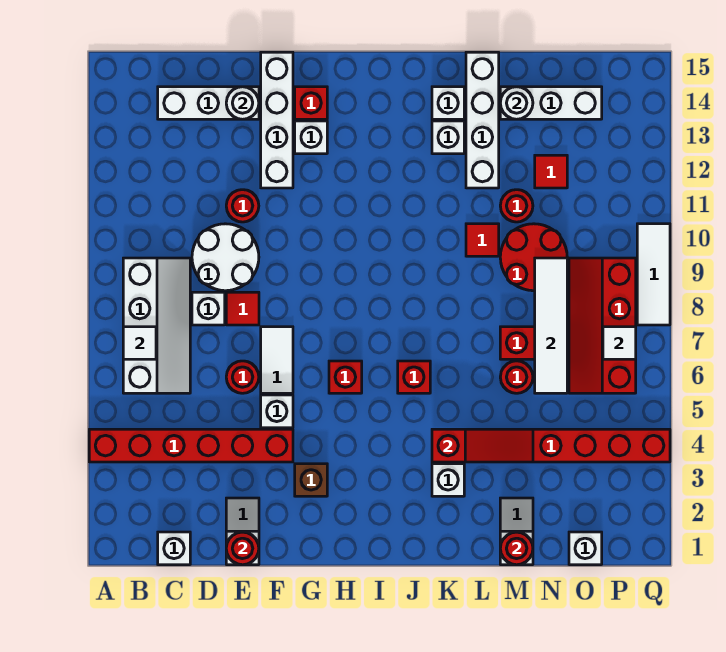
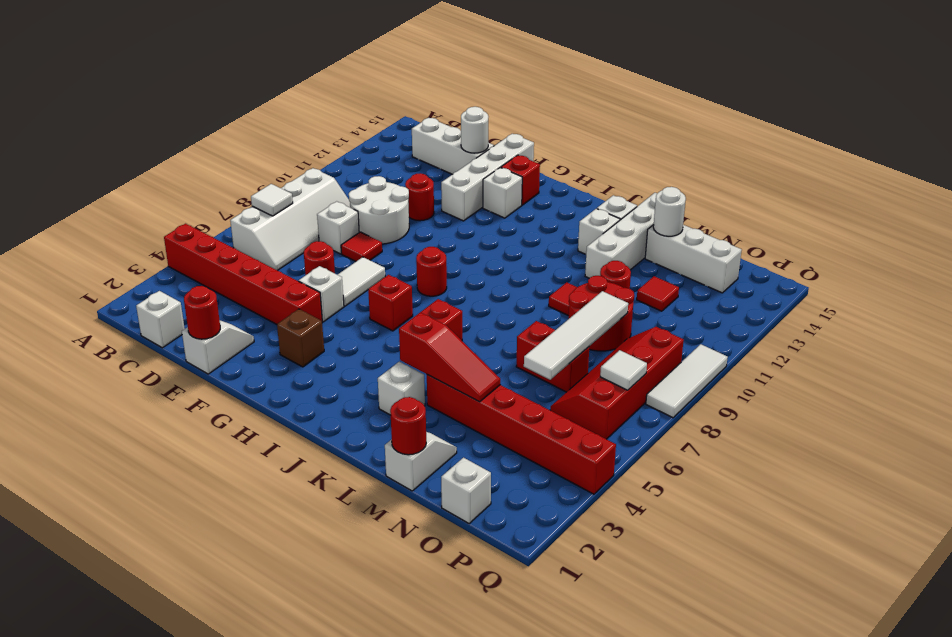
red 1x1 round brick [500,361,533,393] -> red 1x1 round brick moved to [416,247,447,296]

